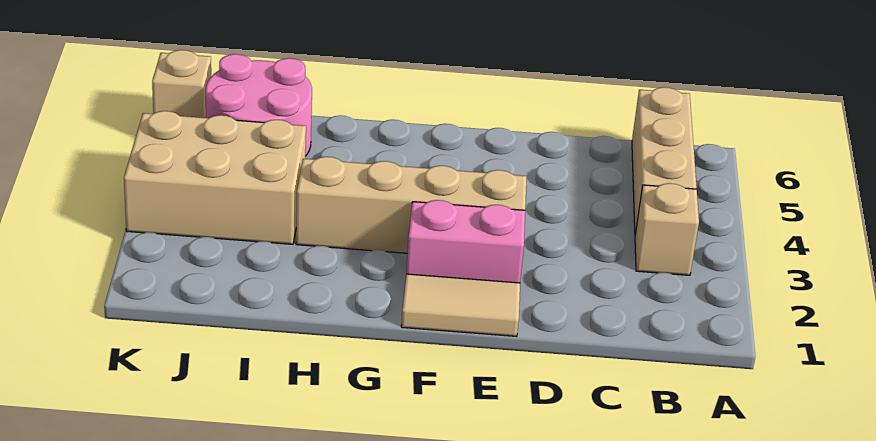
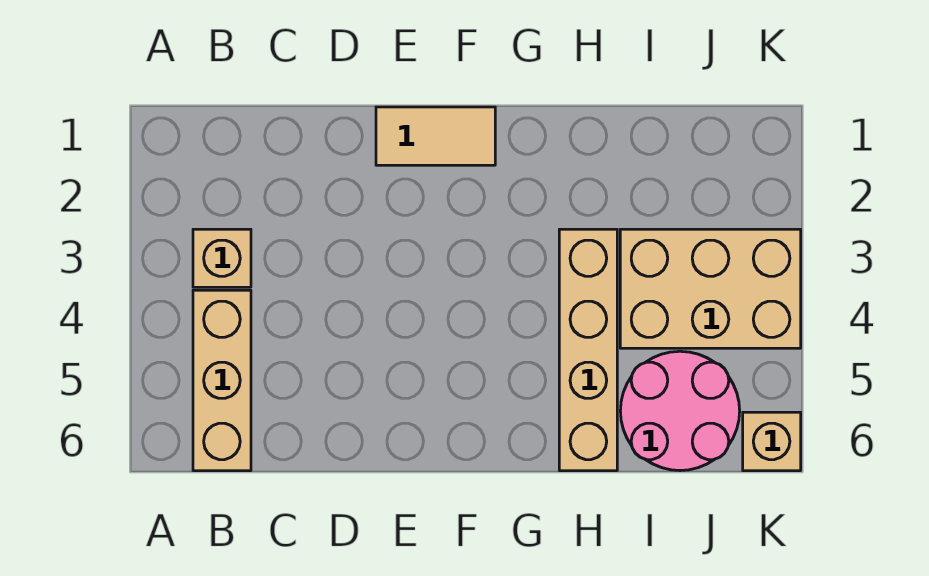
pink 1x2 brick [406,200,525,283] -> none
tan 1x4 brick [296,157,527,253] -> tan 1x4 brick turned to [559,229,617,471]

